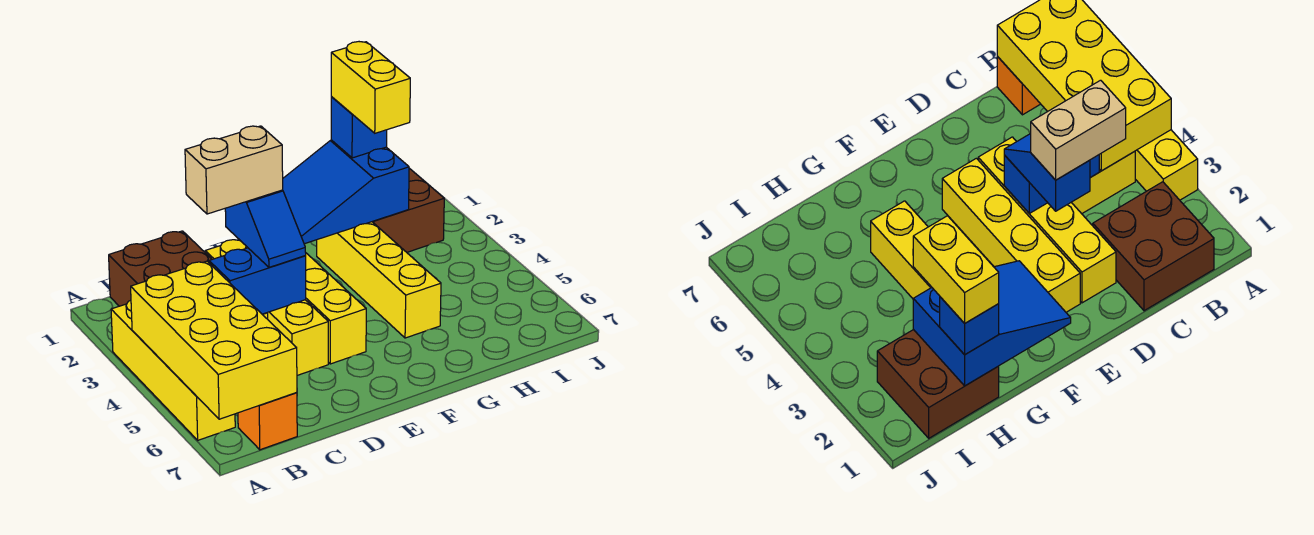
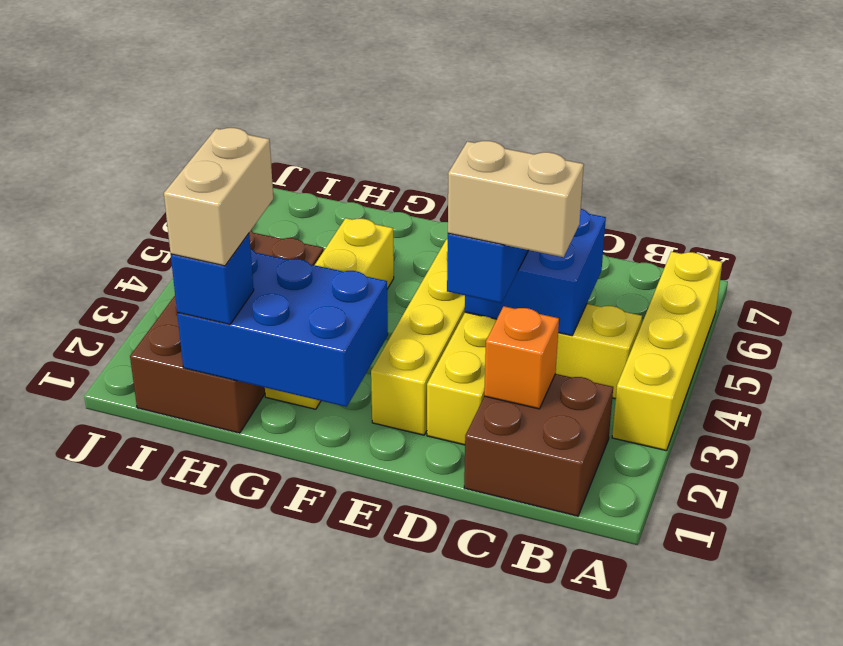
yellow 2x4 brick [131,261,297,419] -> none
orange 1x1 brick [238,393,297,450] -> orange 1x1 brick moved to [484,306,559,409]
blue 1x2 brick [209,248,306,314] -> blue 2x2 brick [465,209,606,336]
blue 2x3 slope [283,140,409,244] -> blue 2x3 brick [177,249,388,407]
brown 2x2 brick [372,168,444,252] -> brown 2x4 brick [130,231,323,433]
yellow 1x2 brick [331,42,410,133] -> tan 1x2 brick [164,128,273,266]

